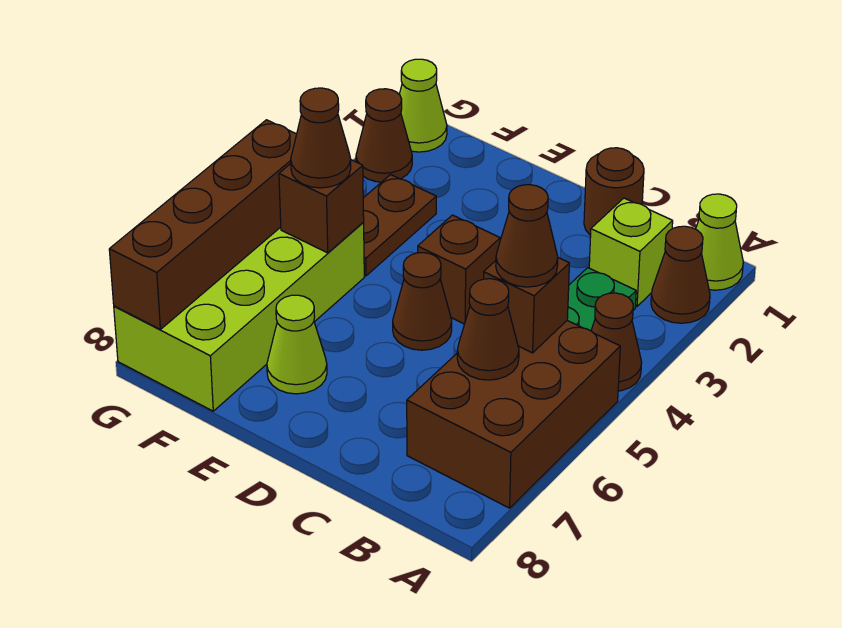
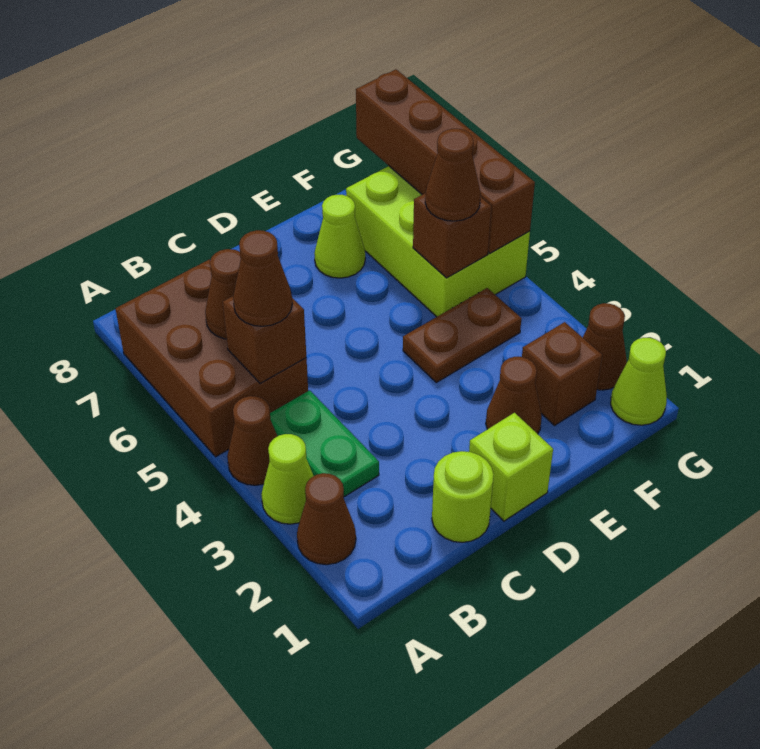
lime 1x1 cone [696,194,743,290] -> lime 1x1 cone moved to [261,434,313,524]
lime 1x1 brick [589,198,673,307] -> lime 1x1 brick moved to [469,413,553,521]
brown 1x1 round brick [584,148,644,235] -> lime 1x1 round brick [432,451,494,542]
brown 1x1 brick [418,215,500,324] -> brown 1x1 brick moved to [522,322,602,426]
brown 1x1 cone [393,253,452,350] -> brown 1x1 cone moved to [486,357,542,434]
brown 1x2 plate [363,175,436,276] -> brown 1x2 plate turned to [403,288,521,382]
lime 2x4 brick [114,223,364,411] -> lime 2x3 brick [346,166,530,317]

